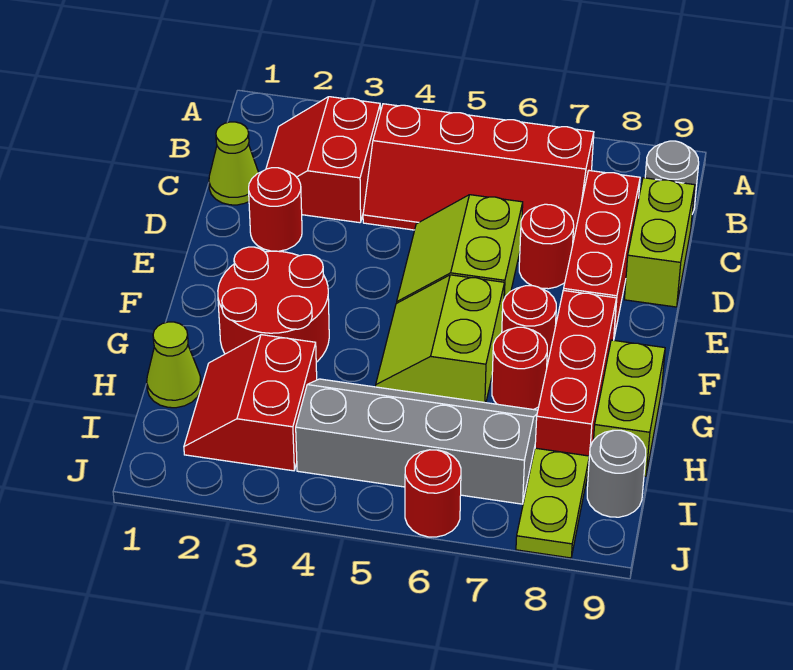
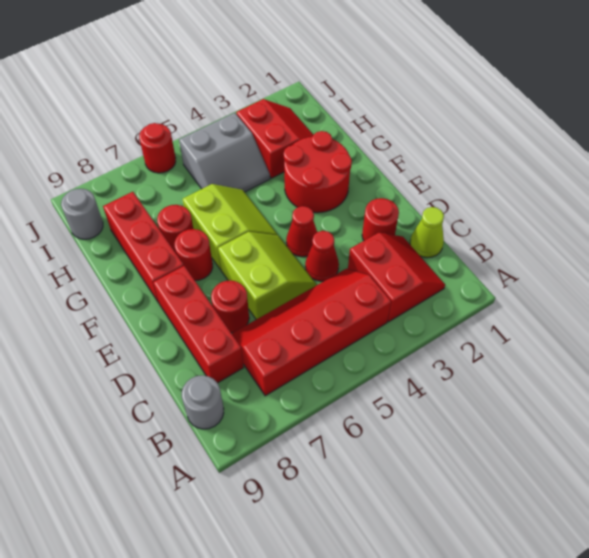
lime 1x2 brick [624,178,695,307] -> none
none -> red 1x1 cone [305,231,339,281]
none -> red 1x1 cone [286,206,317,257]
lime 1x2 brick [594,340,665,476] -> none
lime 1x1 cone [147,322,201,408] -> none
grey 2x4 slope [296,379,538,504] -> grey 2x2 slope [179,113,270,192]
lime 1x2 plate [516,448,589,558] -> none

